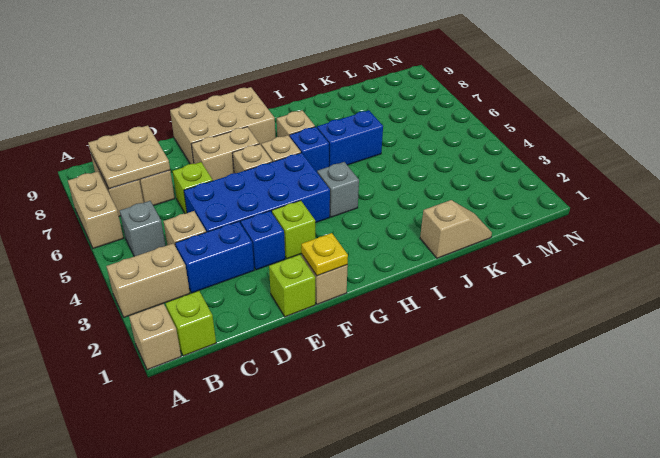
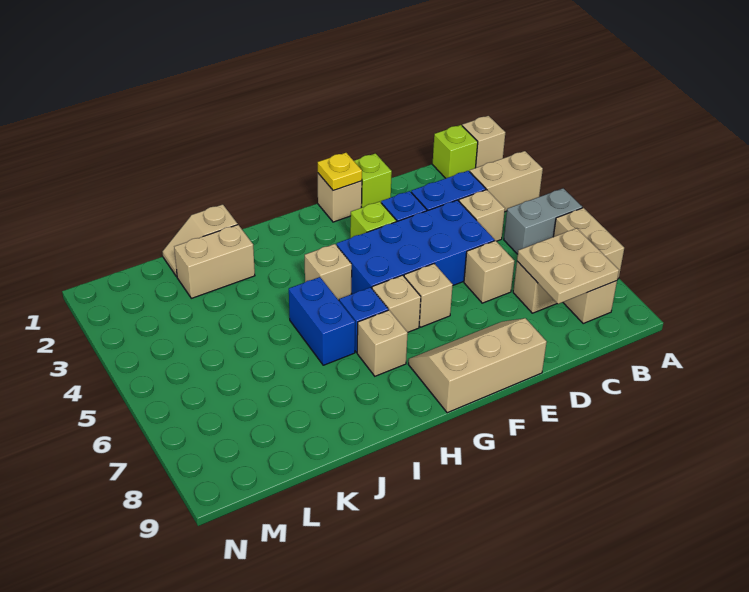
grey 1x1 brick [120,201,166,256] -> grey 1x2 brick [504,188,582,254]
lime 1x1 brick [173,162,213,214] -> tan 1x1 brick [464,241,514,303]
tan 1x2 brick [191,127,259,181] -> tan 1x2 brick moved to [174,225,255,298]
tan 2x3 brick [170,87,276,164] -> tan 2x3 slope [408,318,547,413]
grey 1x1 brick [317,162,359,217] -> tan 1x1 brick [305,244,352,300]
blue 1x2 brick [317,110,383,167] -> blue 1x2 brick turned to [289,277,355,365]

